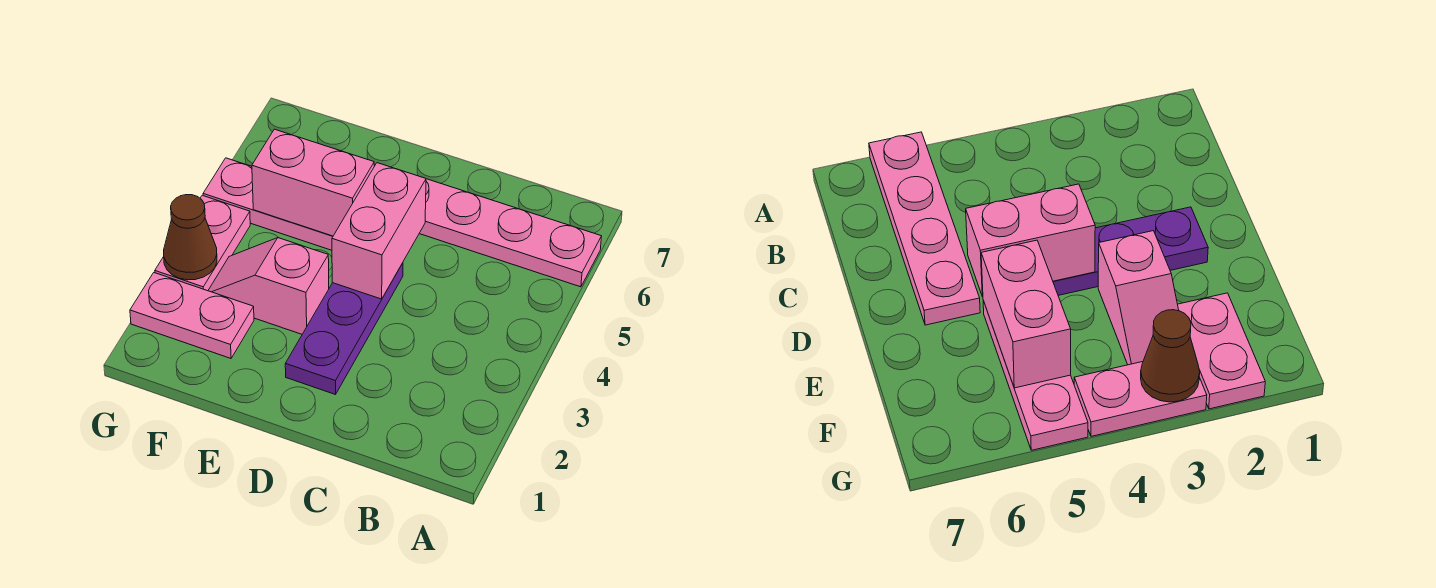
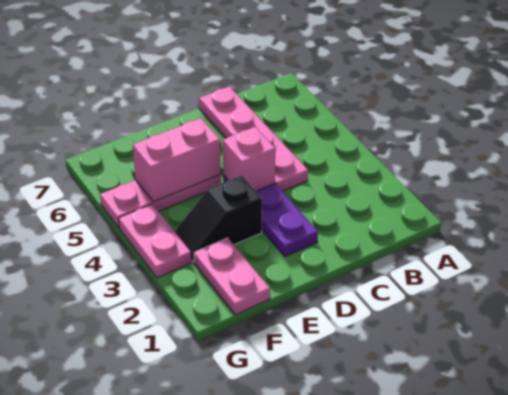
pink 1x4 plate [419,179,601,287] -> pink 1x4 plate turned to [199,86,308,192]
pink 1x2 brick [332,163,426,299] -> pink 1x1 brick [223,127,275,191]
pink 1x2 slope [208,238,329,334] -> black 1x2 slope [175,176,262,262]
pink 1x2 plate [130,273,254,358] -> pink 1x2 plate turned to [194,238,270,315]
brown 1x1 cone [164,195,217,280] -> none

